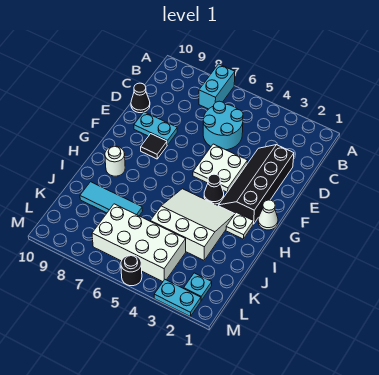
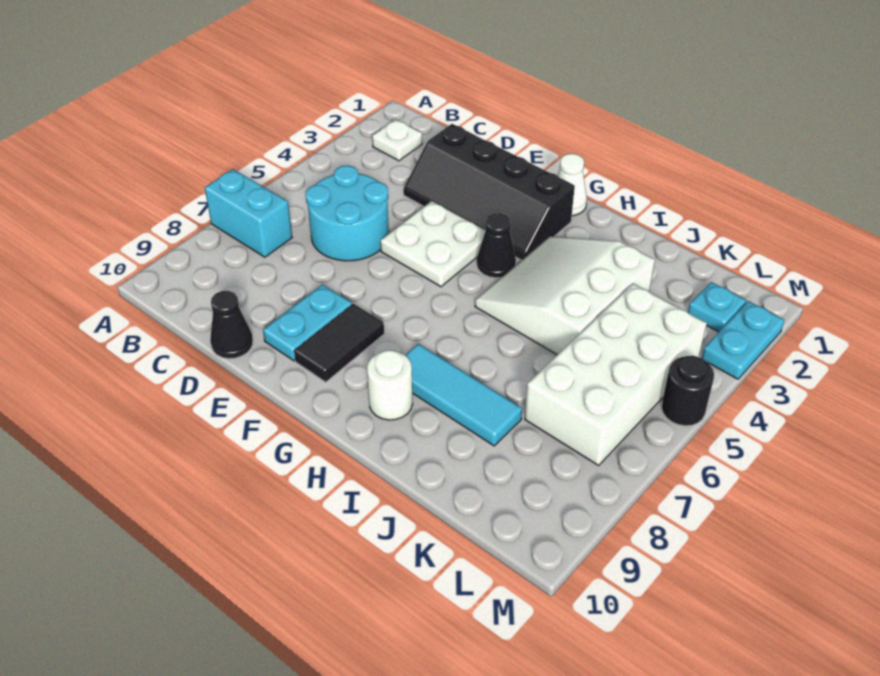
black 1x1 tile [141,134,167,159] -> black 1x2 tile [294,304,384,382]
white 1x1 plate [226,212,253,239] -> white 1x1 plate moved to [372,119,422,161]
cyan 1x3 tile [80,182,143,216] -> cyan 1x3 tile turned to [405,344,522,446]

